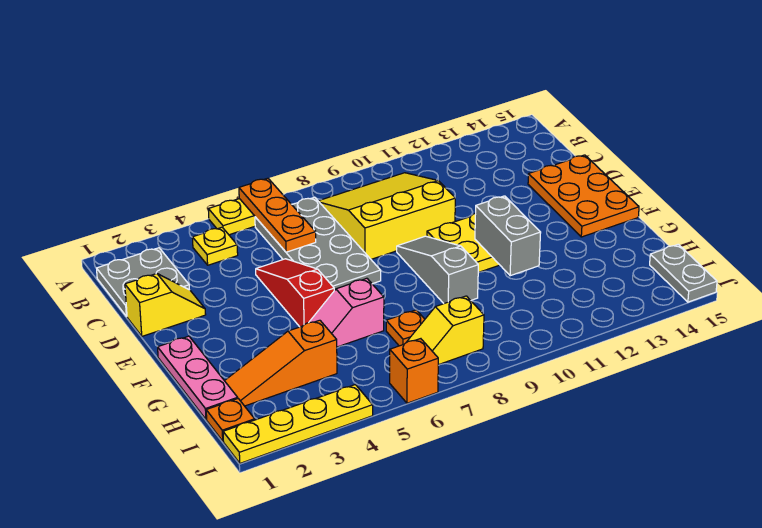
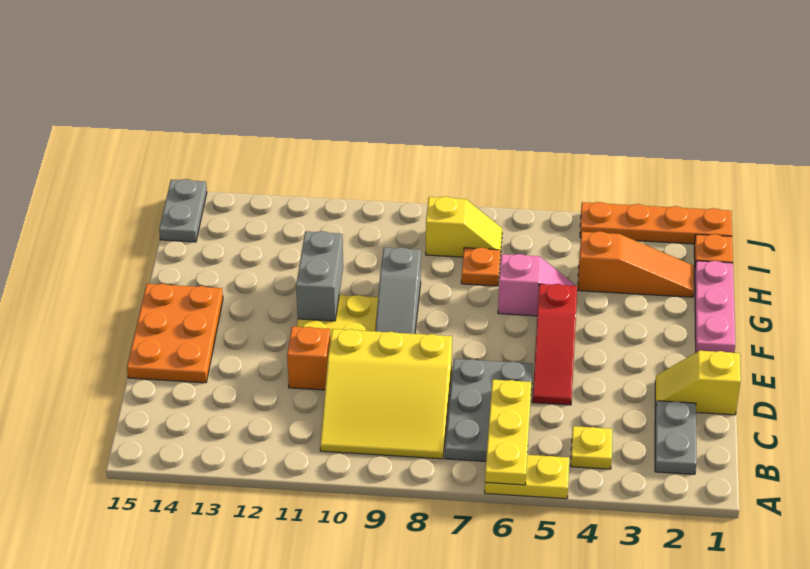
orange 1x3 plate [239,178,316,252] -> yellow 1x3 plate [485,380,532,485]
grey 2x2 plate [96,248,189,317] -> grey 1x2 plate [655,401,697,474]
grey 2x4 plate [255,197,381,291] -> grey 2x3 plate [445,359,533,461]
yellow 1x4 plate [223,385,373,463] -> orange 1x4 plate [580,202,732,244]
orange 1x1 brick [390,339,438,403] -> orange 1x1 brick moved to [287,327,331,390]

